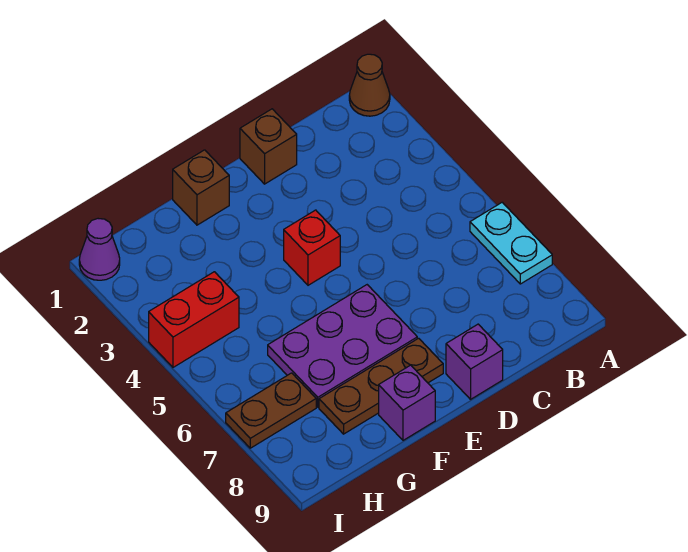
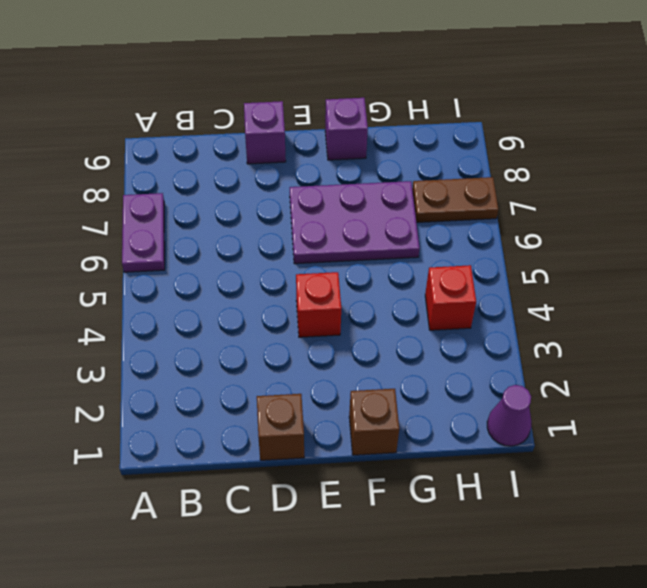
brown 1x1 cone [349,54,390,116] -> none
cyan 1x2 plate [470,202,552,284] -> purple 1x2 plate [122,193,165,272]
brown 1x3 plate [319,338,443,434] -> none
red 1x2 brick [149,272,239,367] -> red 1x1 brick [425,265,476,330]

